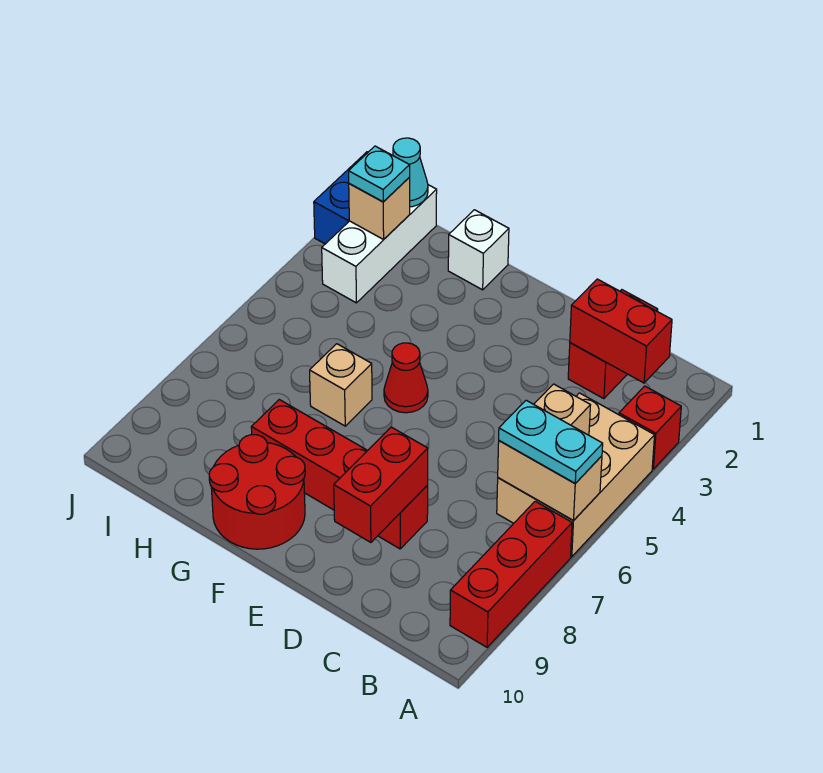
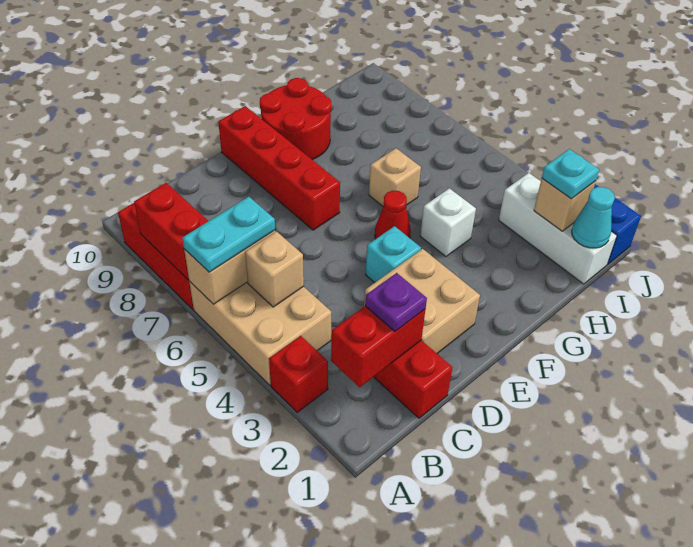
none -> purple 1x1 plate [365,273,427,331]
none -> tan 2x2 brick [364,249,480,353]
red 1x4 brick [251,400,428,549] -> red 1x4 brick turned to [218,106,340,230]
red 1x2 brick [334,427,428,542] -> red 1x2 brick moved to [134,183,208,279]
none -> cyan 1x1 brick [366,226,421,283]
white 1x1 brick [448,210,509,290] -> white 1x1 brick moved to [420,188,476,256]

